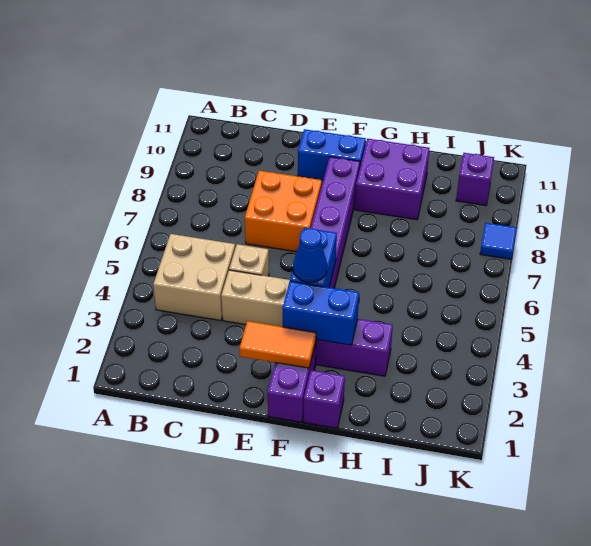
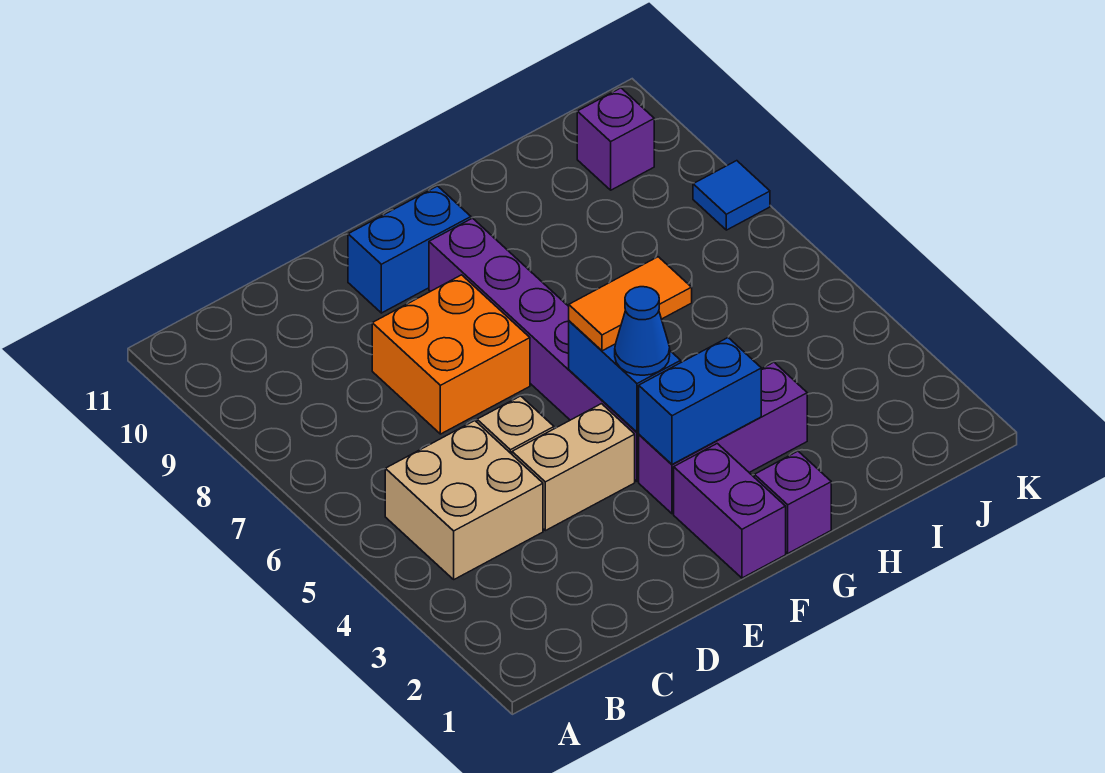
orange 1x2 tile [239,321,316,368] -> orange 1x2 tile moved to [569,257,692,351]
purple 2x2 brick [355,139,430,220] -> none

